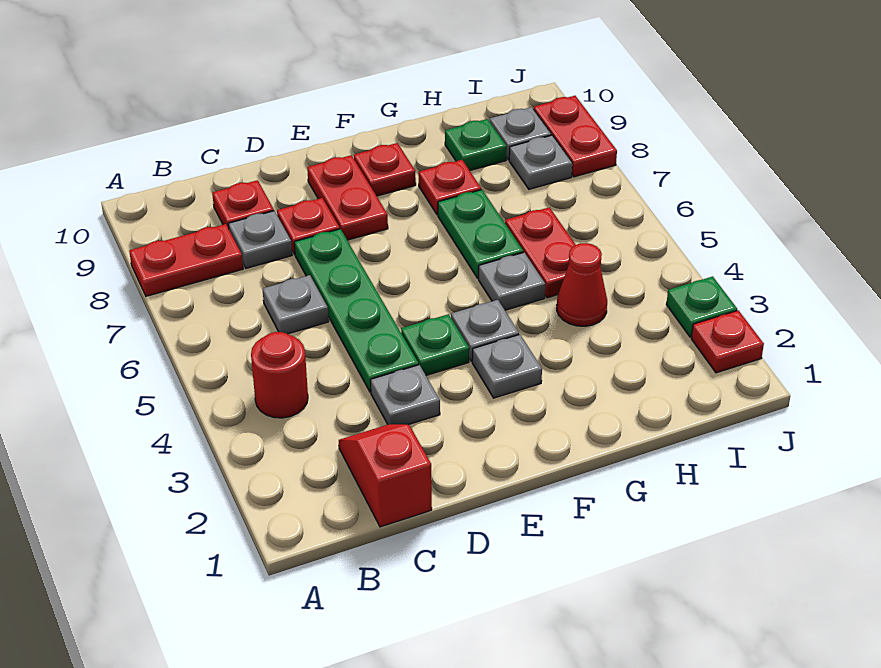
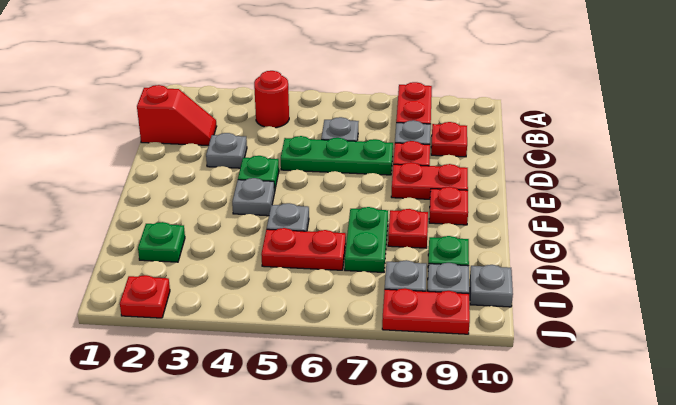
green 1x4 plate [294,229,419,392] -> green 1x3 plate [281,136,393,175]
grey 1x1 plate [472,335,542,398] -> grey 1x1 plate moved to [470,265,513,307]
green 1x2 plate [438,190,523,278] -> green 1x2 plate turned to [345,207,388,272]
red 1x1 cone [557,243,607,326] -> none
green 1x1 plate [666,276,737,337] -> green 1x1 plate moved to [138,222,185,262]

